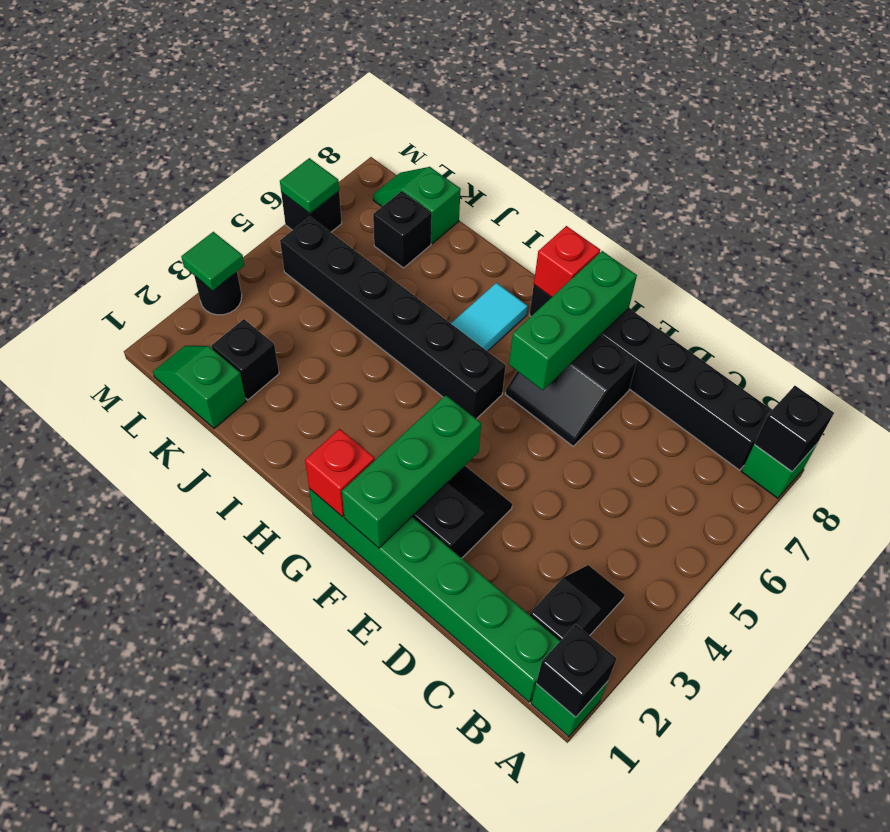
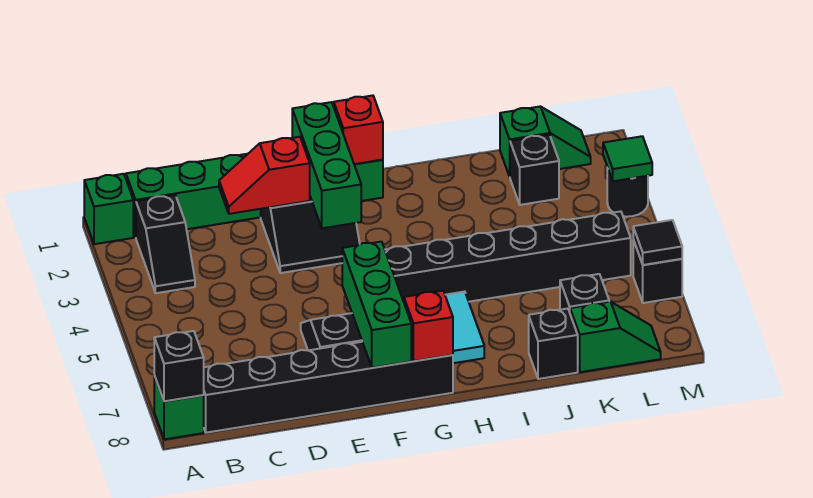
black 1x1 brick [536,624,617,717] -> black 1x1 brick moved to [529,309,578,379]
none -> red 1x2 slope [219,137,310,214]
green 1x1 tile [280,158,339,214] -> black 1x1 tile [633,220,682,265]

